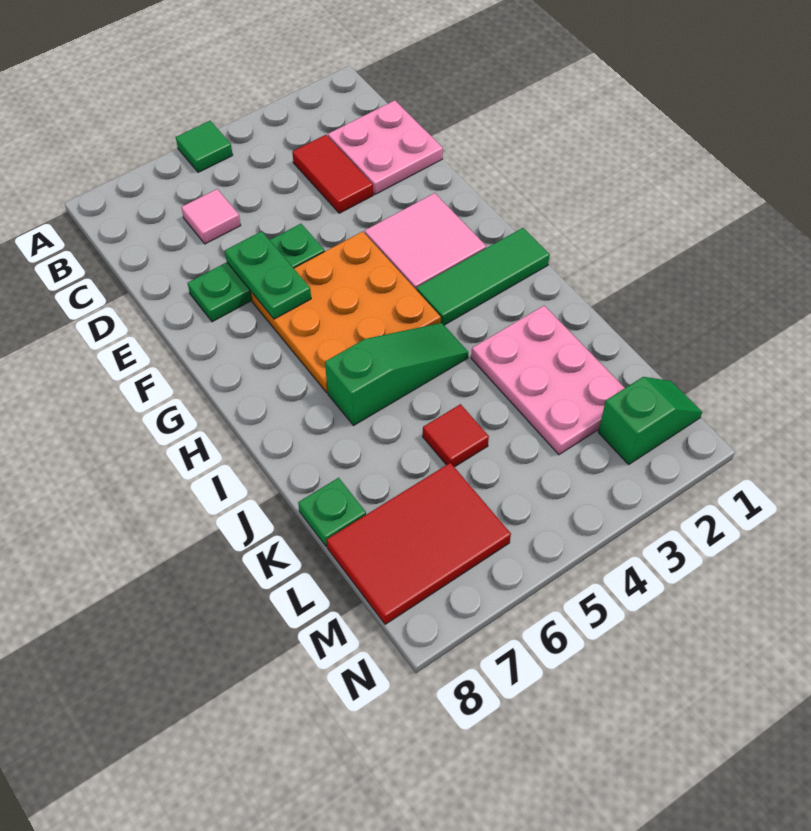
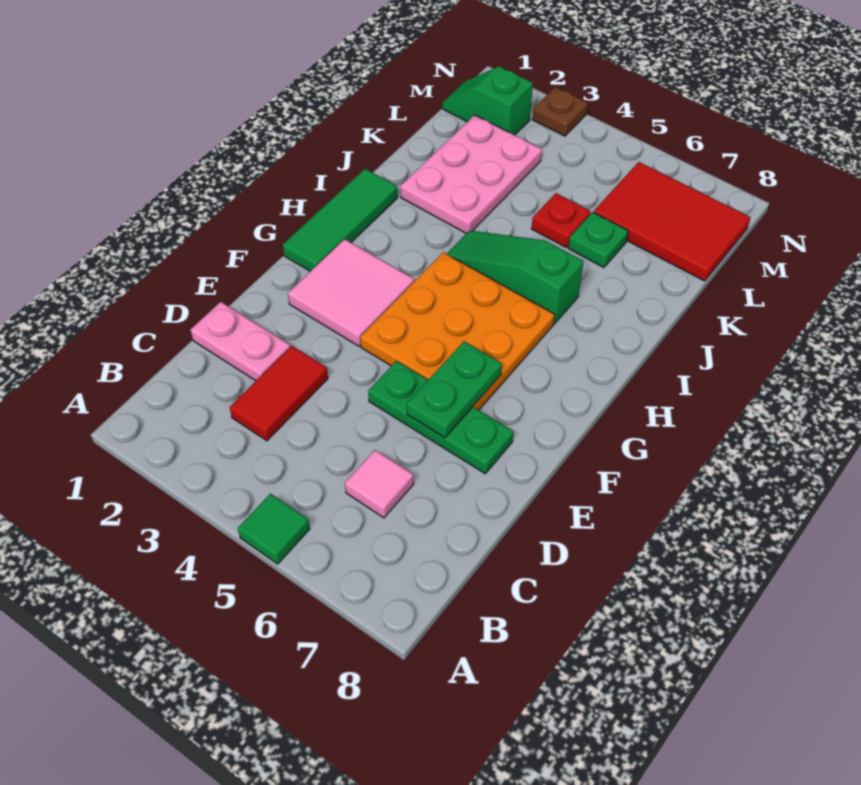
pink 2x2 plate [328,100,443,194] -> pink 1x2 plate [190,302,290,381]
green 1x3 tile [417,228,550,325] -> green 1x3 tile turned to [283,169,398,271]
red 1x1 tile [423,404,489,467] -> red 1x1 plate [532,193,591,247]
green 1x1 plate [298,478,366,547] -> green 1x1 plate moved to [568,212,628,268]
none -> brown 1x1 plate [532,87,588,136]

